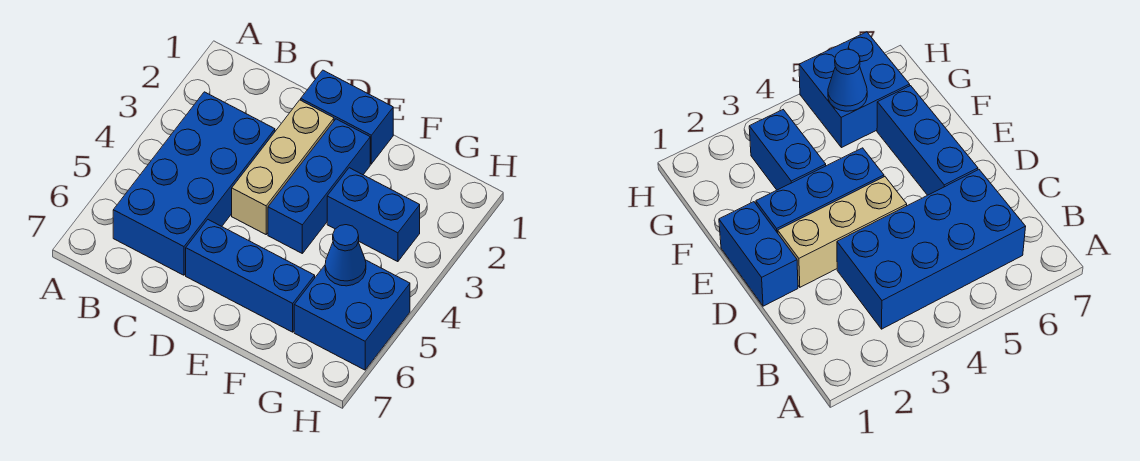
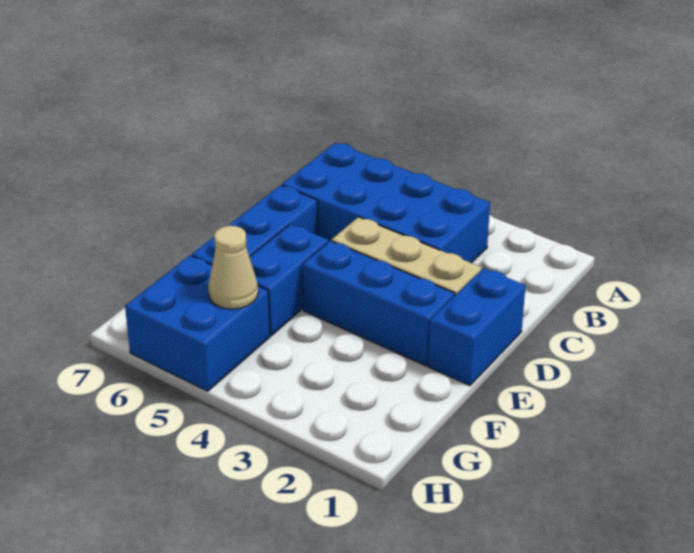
blue 1x2 brick [327,168,420,262] -> blue 1x2 brick moved to [250,224,328,336]
blue 1x1 cone [325,225,366,286] -> tan 1x1 cone [208,226,258,309]

